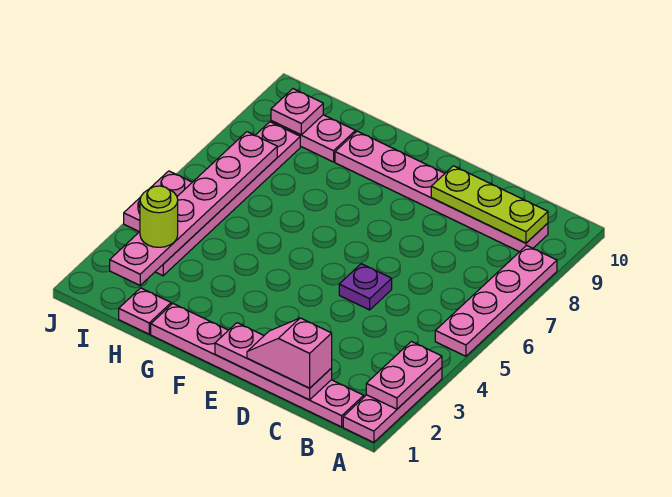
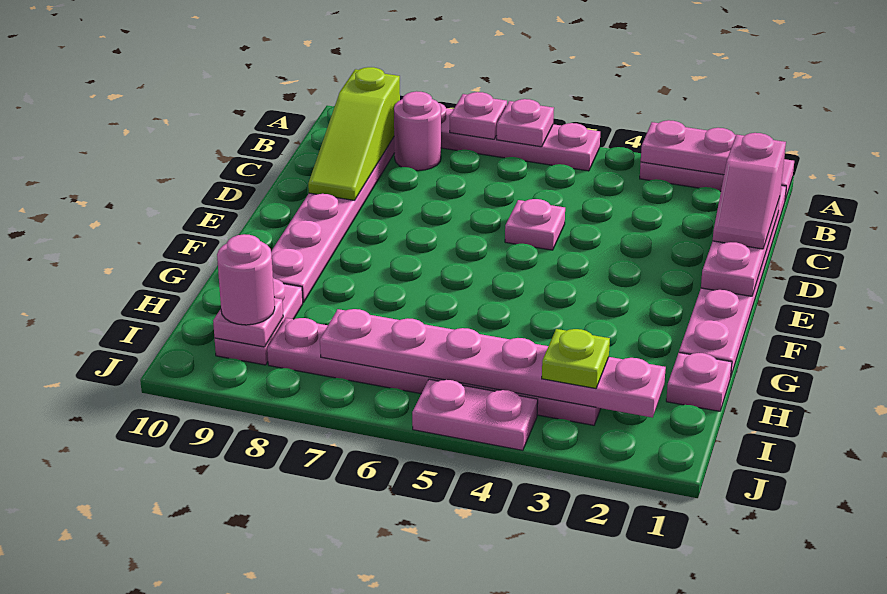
none -> pink 1x1 plate [497,99,554,147]
none -> pink 1x1 plate [450,92,507,139]
none -> pink 1x1 round brick [394,91,441,171]
lime 1x3 plate [431,166,548,243] -> lime 1x3 slope [308,67,400,200]
purple 1x1 plate [339,264,392,310] -> pink 1x1 plate [505,199,565,250]
lime 1x1 round brick [140,186,178,247] -> lime 1x1 plate [542,329,610,388]
none -> pink 1x1 round brick [217,234,275,325]

